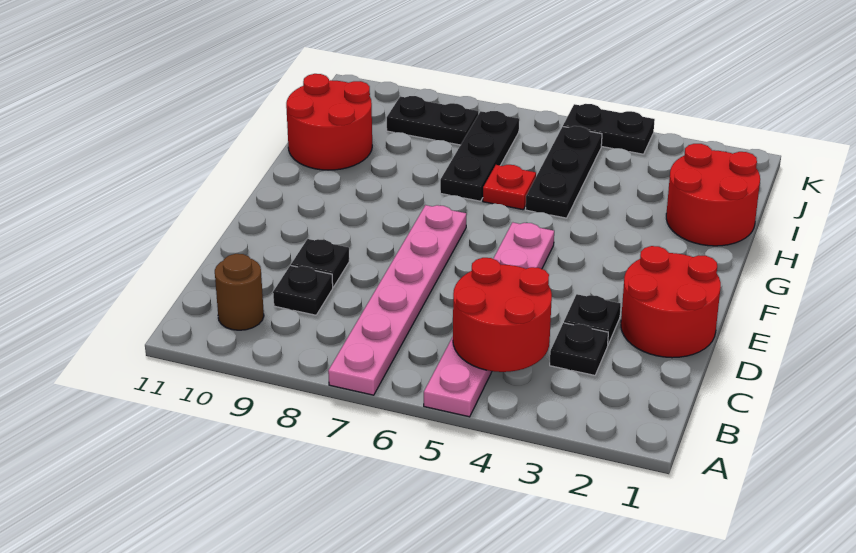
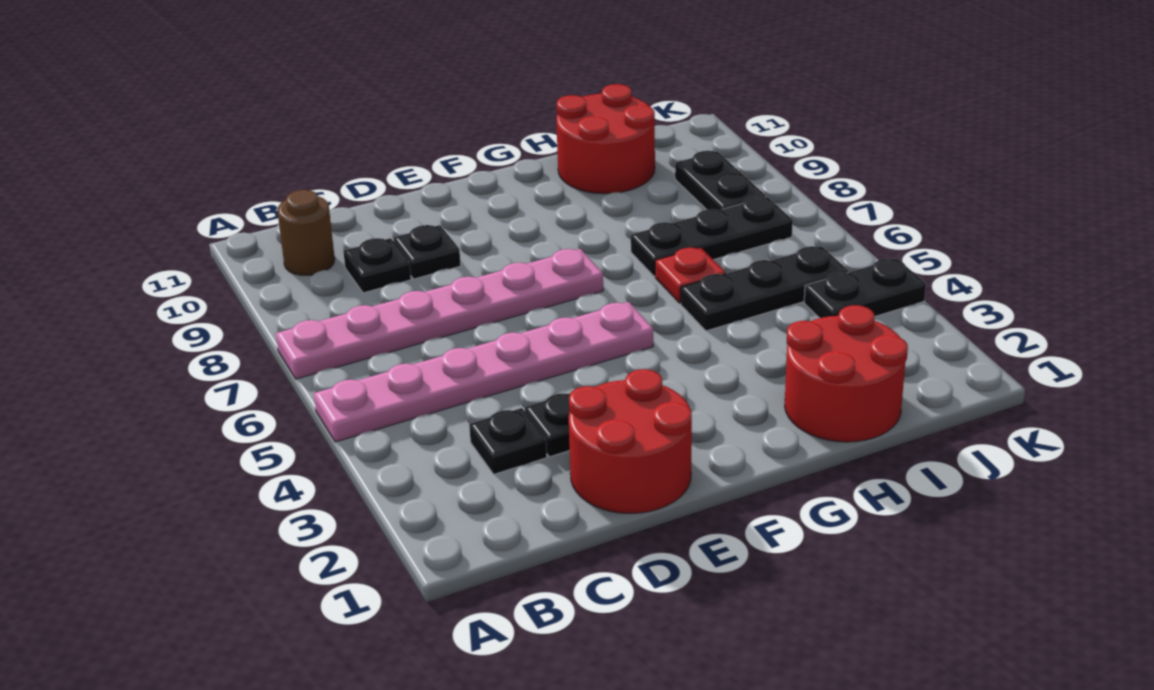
red 2x2 round brick [453,258,552,372] -> none
black 1x2 plate [563,104,655,154] -> black 1x2 plate turned to [804,258,926,318]

